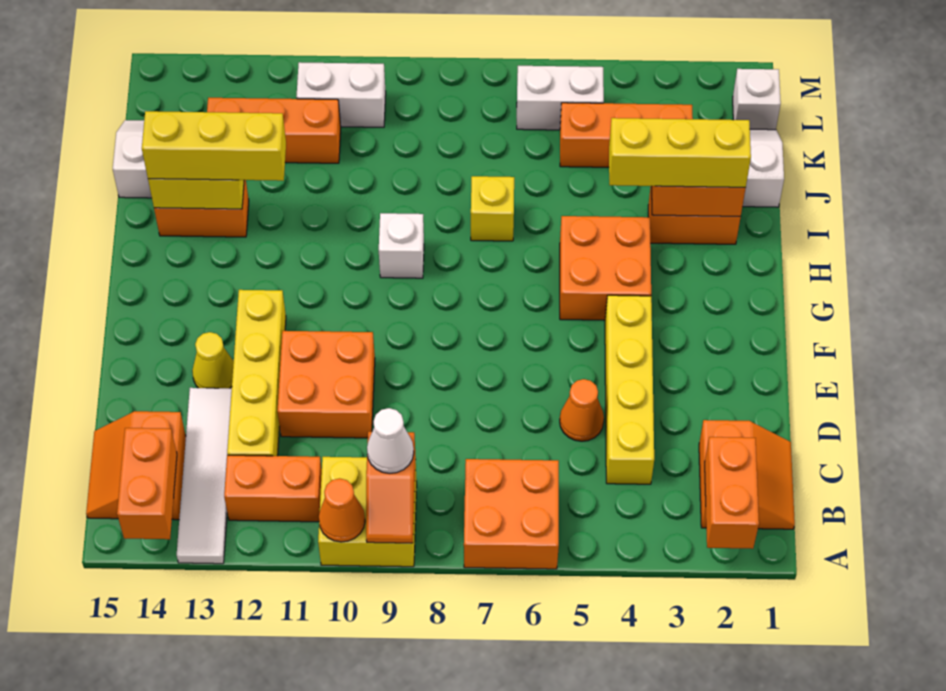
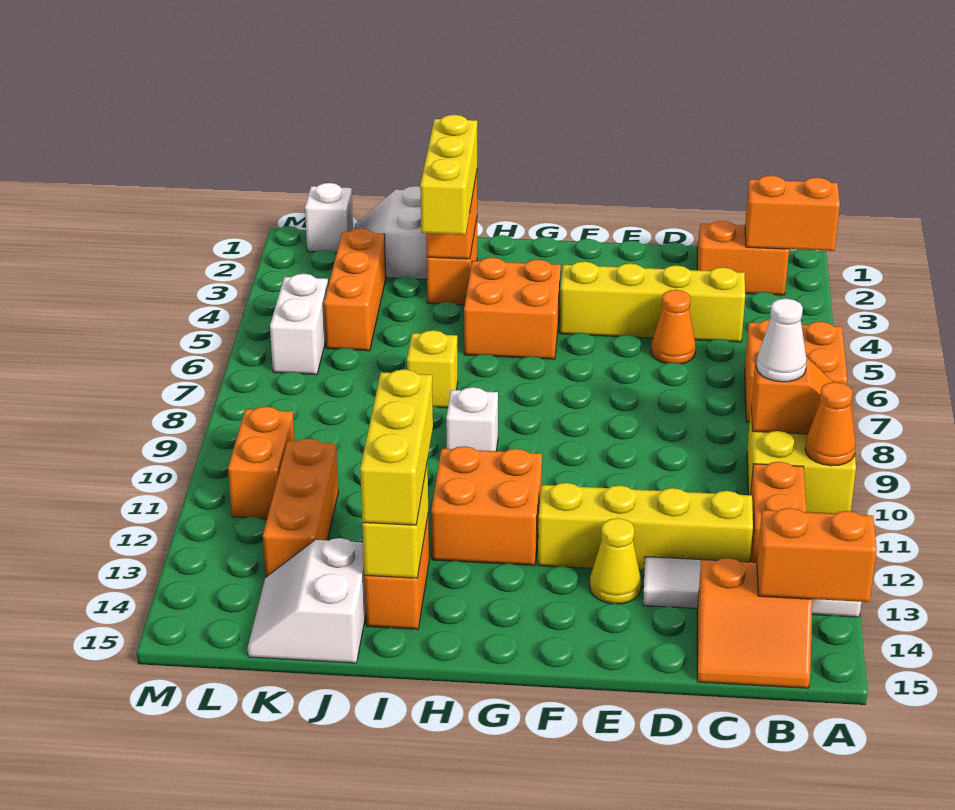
orange 2x2 brick [277,331,375,438] -> orange 2x2 brick moved to [431,446,542,565]
white 1x2 brick [296,62,386,127] -> orange 1x2 brick [228,407,295,519]

